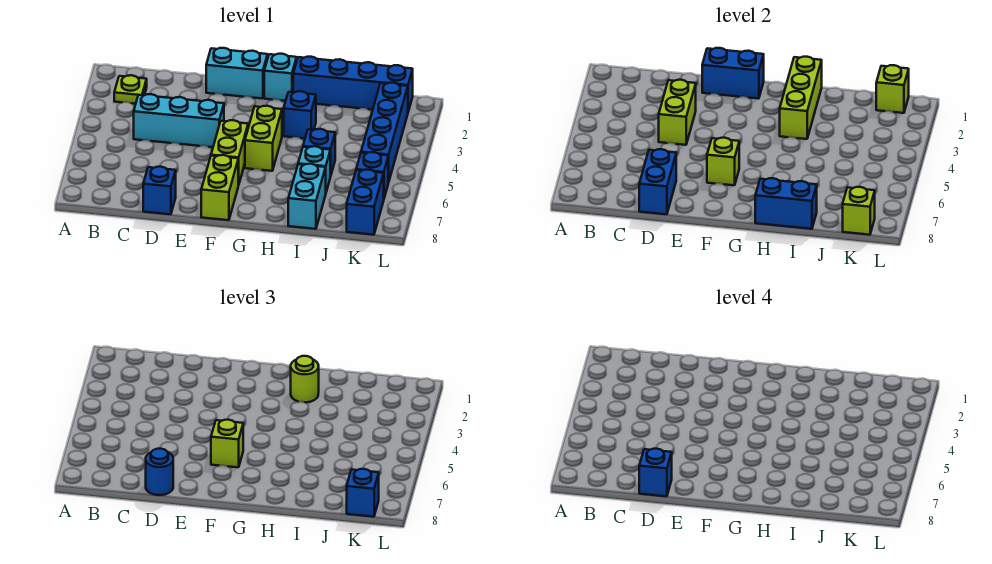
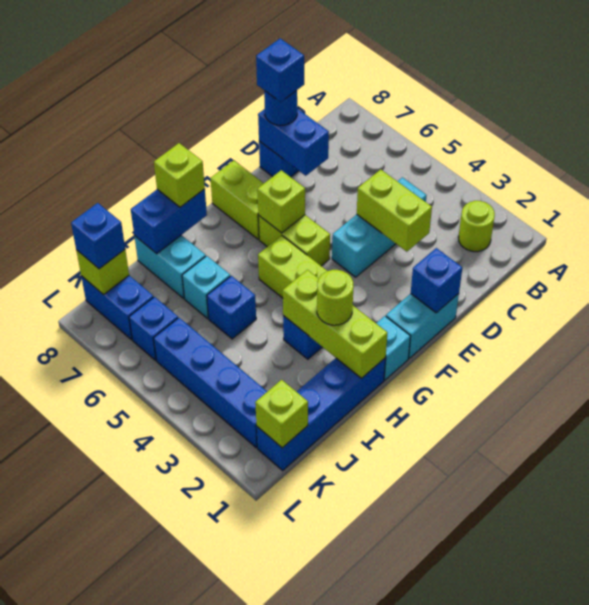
lime 1x1 plate [114,75,147,104] -> lime 1x1 round brick [459,201,495,252]
blue 1x2 brick [702,48,764,99] -> blue 1x1 brick [411,248,462,313]
lime 1x1 brick [211,420,243,467] -> lime 1x1 brick moved to [154,143,205,207]

